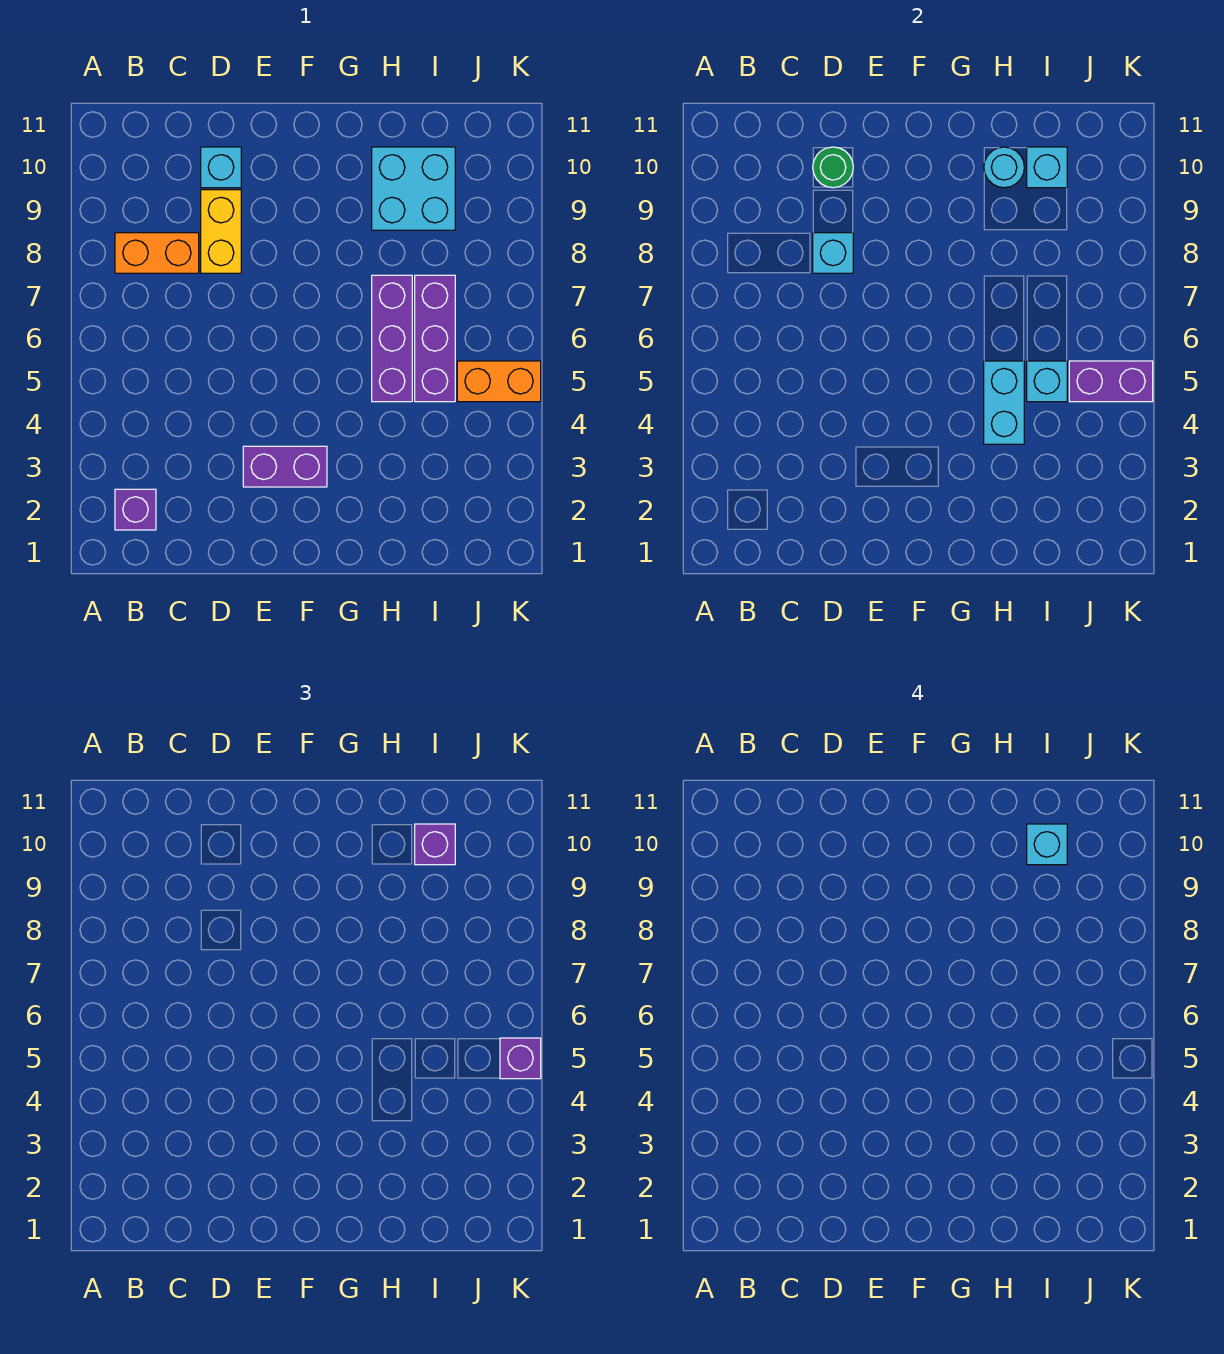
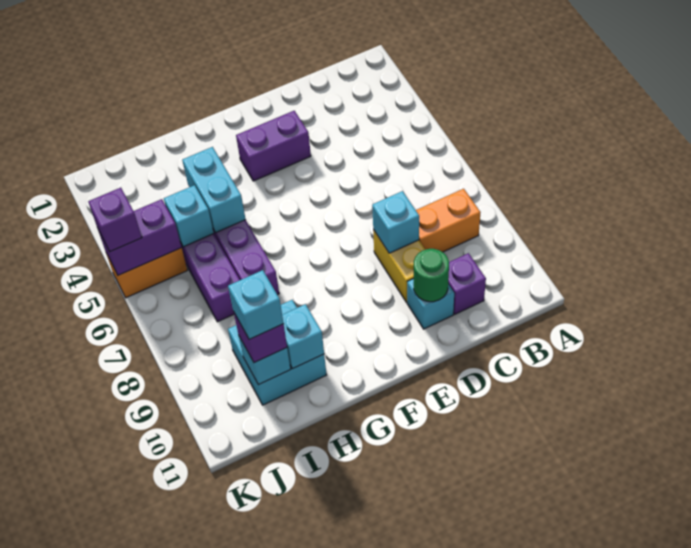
purple 1x1 brick [115,489,156,530] -> purple 1x1 brick moved to [448,253,486,314]
cyan 1x1 round brick [984,147,1024,188] -> cyan 1x1 brick [282,304,324,369]

